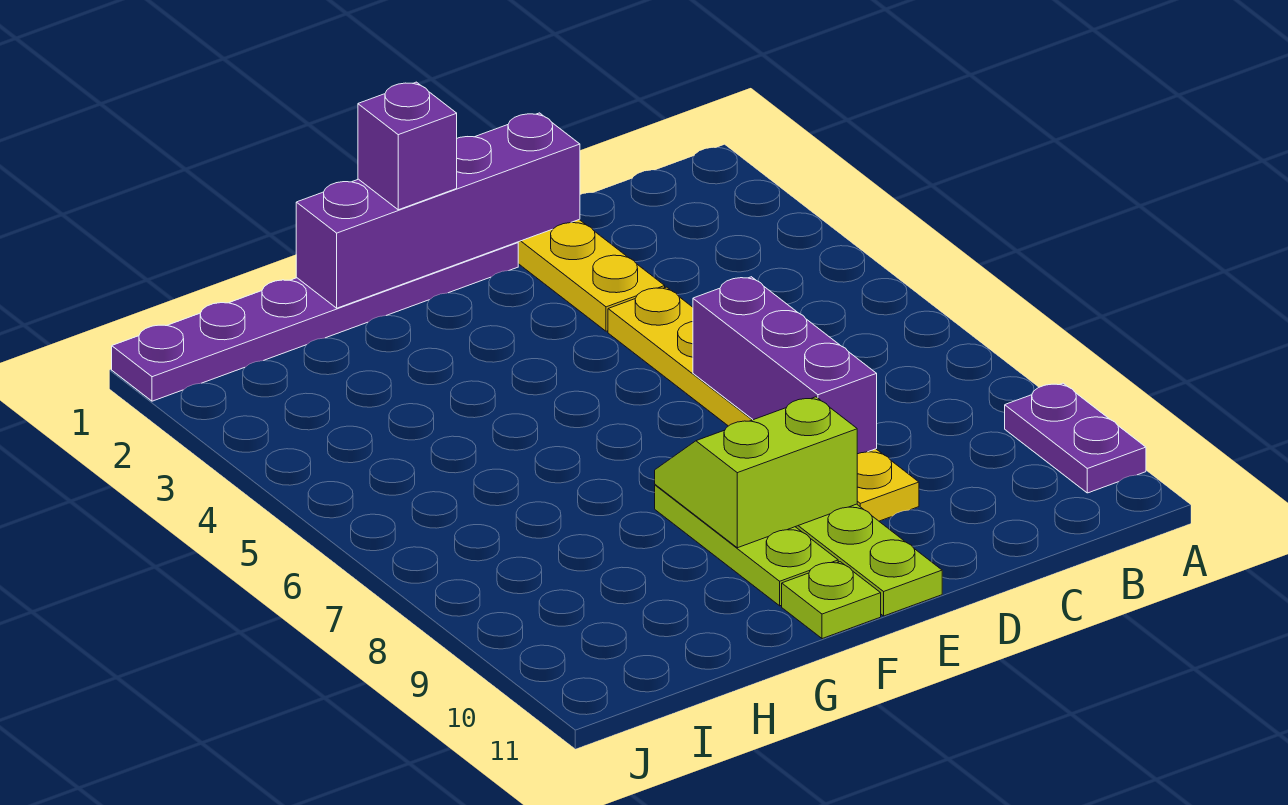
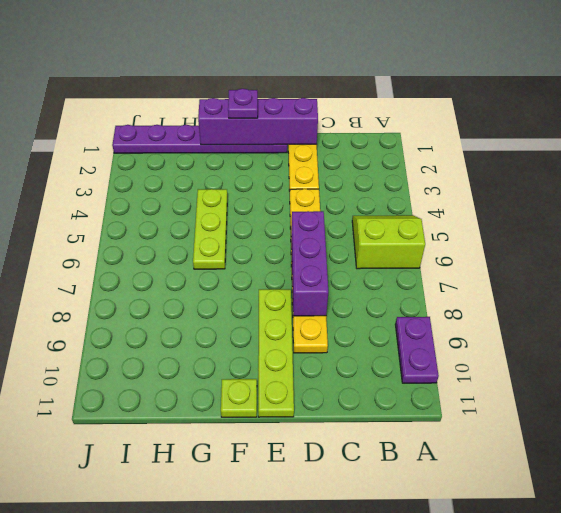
lime 2x2 slope [655,397,857,548] -> lime 2x2 slope moved to [352,215,425,269]
purple 1x1 brick [358,82,457,210] -> purple 1x1 plate [228,89,258,118]
lime 1x3 plate [655,485,838,606] -> lime 1x3 plate moved to [193,189,227,269]

